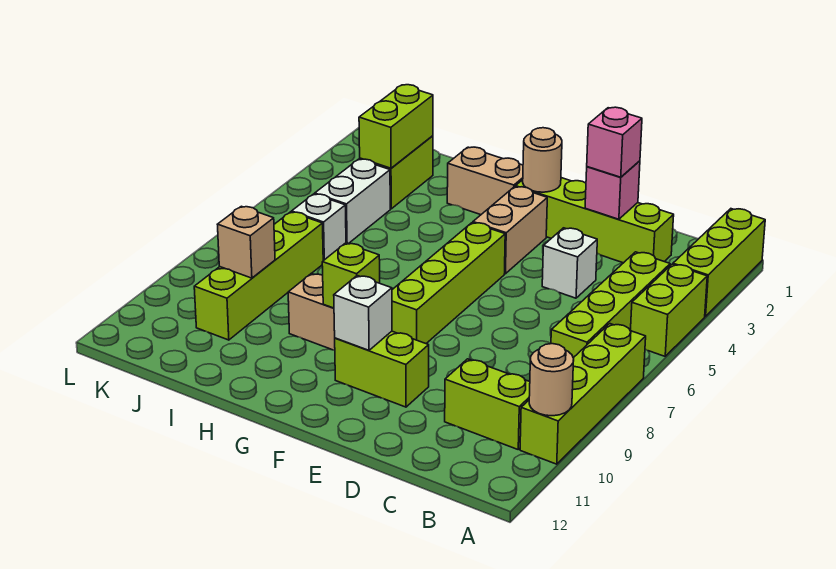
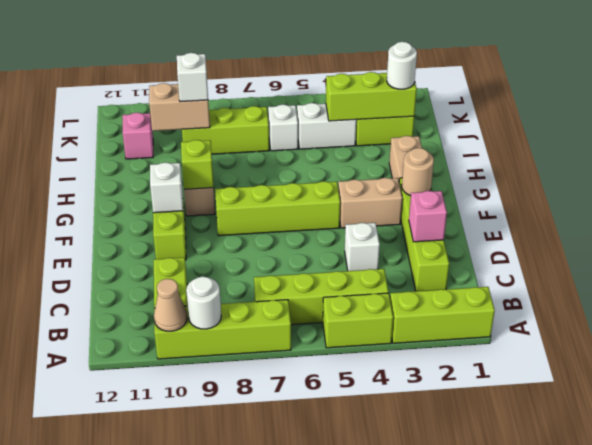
none -> white 1x1 round brick [186,276,221,329]
tan 1x1 round brick [529,344,574,416] -> tan 1x1 cone [154,279,187,331]
pink 1x1 brick [587,107,642,177] -> pink 1x1 brick moved to [123,113,153,159]
lime 1x2 brick [359,85,433,168] -> lime 1x3 brick [326,72,417,121]
none -> white 1x1 round brick [387,42,417,89]
lime 1x4 brick [194,212,323,340] -> lime 1x3 brick [182,106,269,154]
tan 1x1 brick [218,206,275,278] -> tan 1x2 brick [149,83,210,131]
none -> white 1x1 brick [177,53,208,102]

